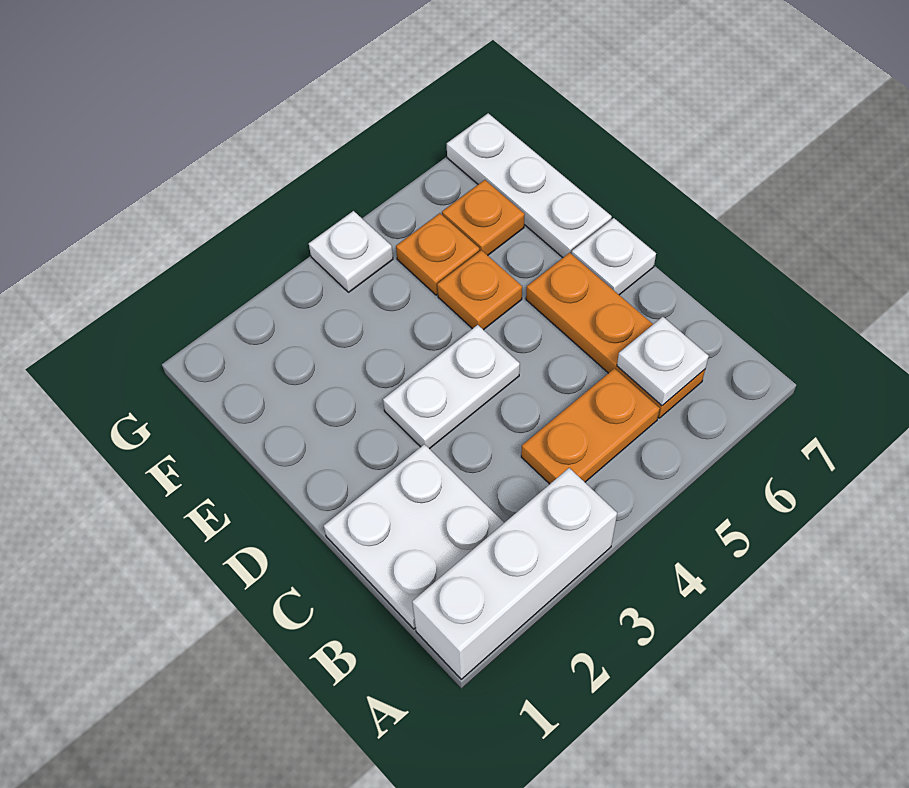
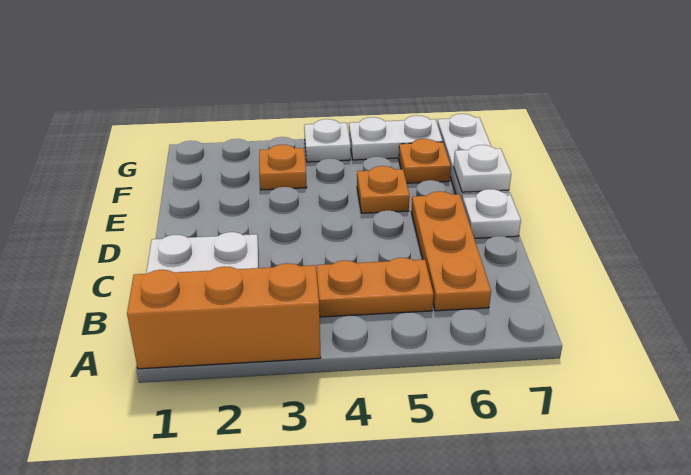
white 1x3 brick [412,468,617,679] -> orange 1x3 brick [127,263,321,369]
white 1x1 plate [617,317,709,406] -> white 1x1 plate moved to [454,145,511,192]
white 1x2 plate [383,325,520,449] -> white 1x2 plate moved to [349,115,443,160]
orange 1x1 plate [396,213,479,295] -> orange 1x1 plate moved to [259,145,307,190]

